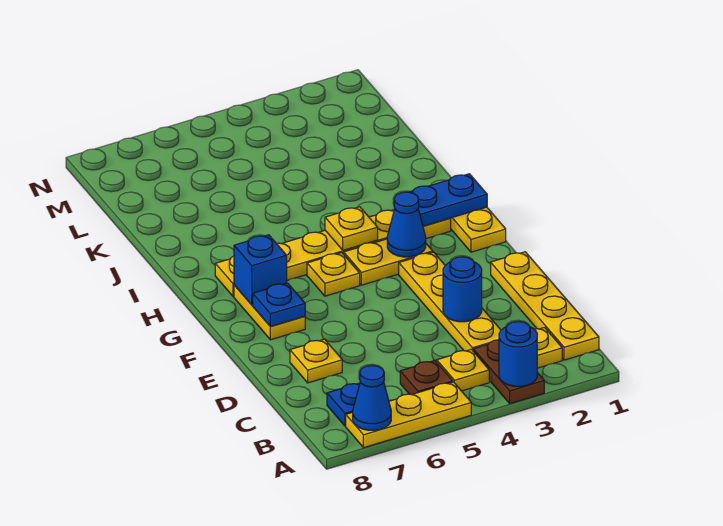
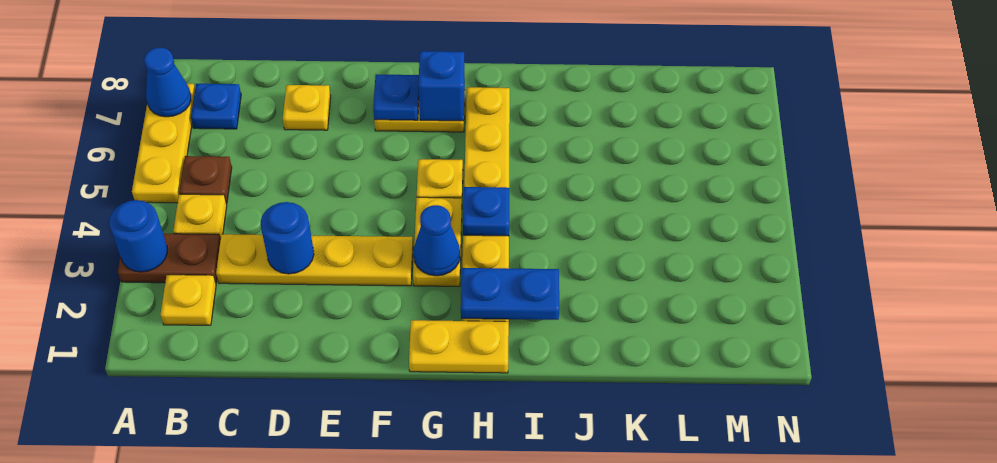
yellow 1x4 plate [491,252,599,360] -> none
blue 1x2 plate [410,174,487,226] -> blue 1x2 plate turned to [461,268,559,320]
yellow 1x1 plate [325,207,378,250] -> blue 1x1 plate [463,187,509,236]

